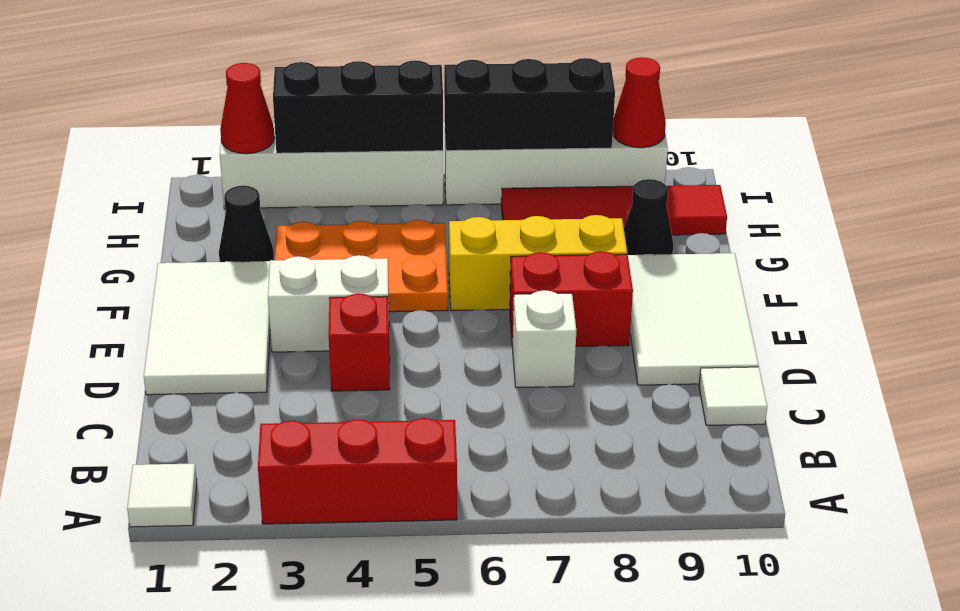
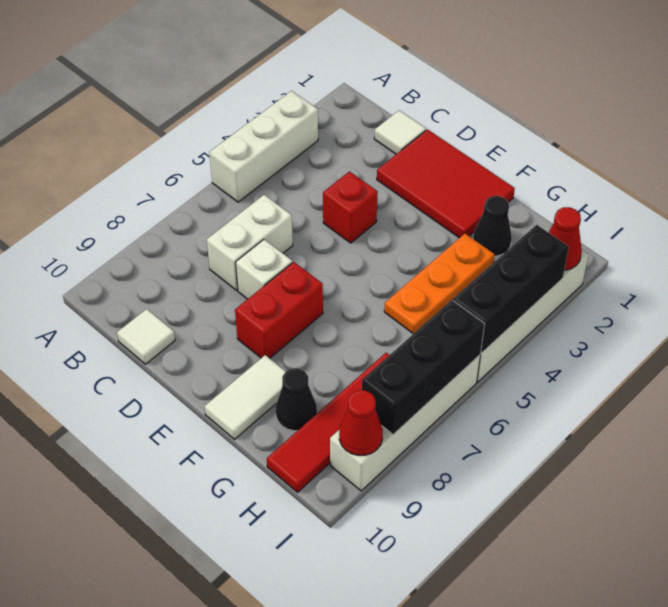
white 1x1 tile [127,463,197,527] -> white 1x1 tile moved to [374,110,426,154]
red 1x3 brick [258,418,457,524] -> white 1x3 brick [209,91,318,202]
white 2x3 tile [144,261,270,395] -> red 2x3 tile [377,129,515,238]
white 2x3 tile [628,253,759,385] -> white 1x2 tile [205,355,286,439]
white 1x2 brick [268,255,389,352] -> white 1x2 brick moved to [207,195,293,290]
orange 2x3 plate [275,220,448,312] -> orange 1x3 plate [384,234,494,334]
yellow 1x3 brick [449,215,627,311] -> none

